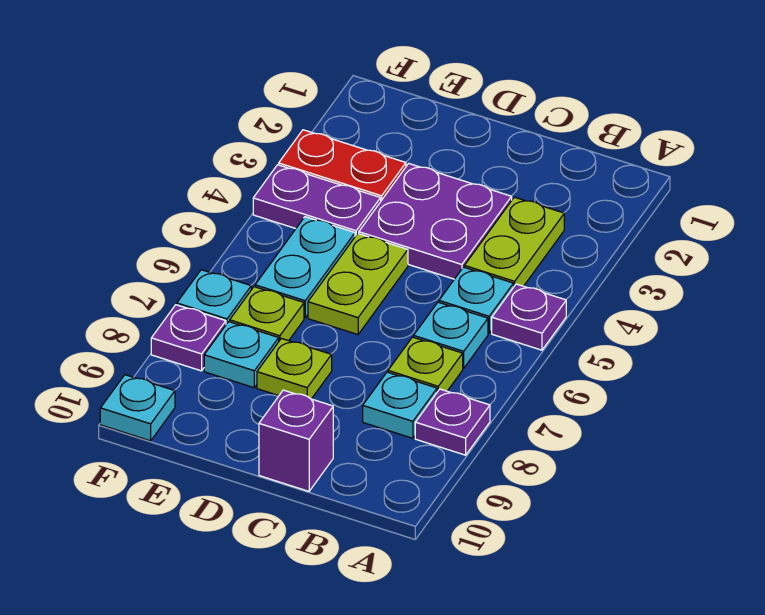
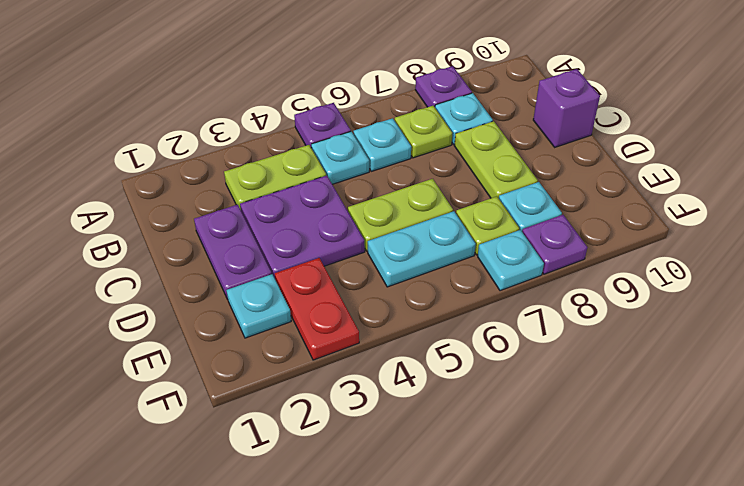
lime 1x1 plate [257,338,332,399] -> lime 1x2 plate [454,121,538,198]
purple 1x2 plate [253,165,381,236] -> purple 1x2 plate moved to [194,204,272,300]
cyan 1x1 plate [100,375,175,441] -> cyan 1x1 plate moved to [227,274,291,338]

